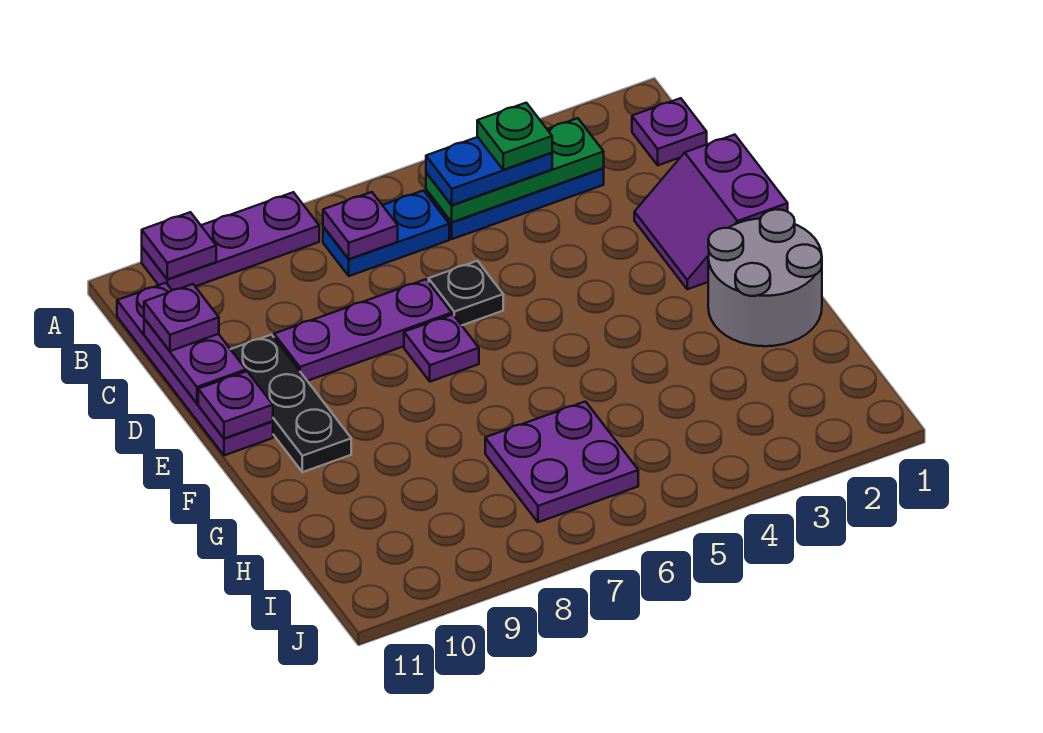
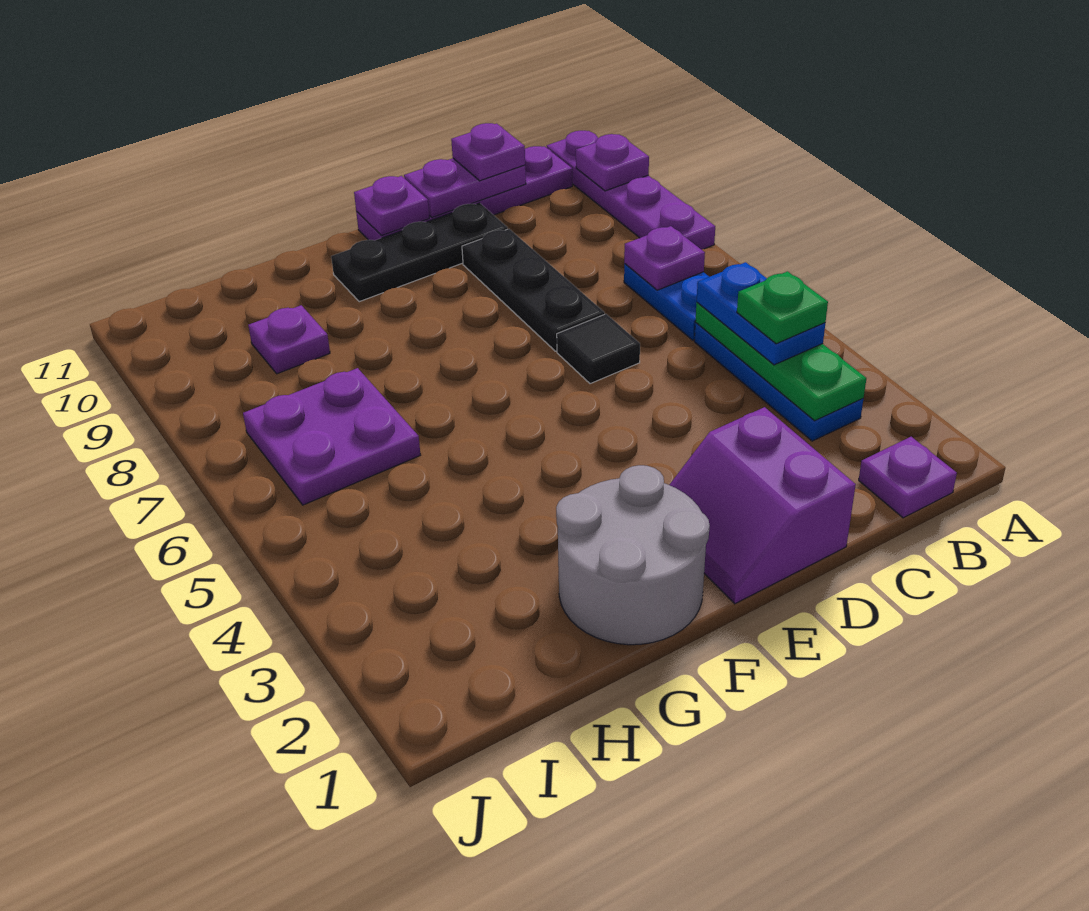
purple 1x3 plate [142,192,319,290] -> purple 1x4 plate [547,131,715,250]
purple 2x2 slope [634,135,788,289] -> purple 2x2 slope turned to [670,407,856,604]
black 1x1 plate [429,261,503,325] -> black 1x1 tile [557,314,640,384]
purple 1x3 plate [274,279,452,381] -> black 1x3 plate [462,229,605,351]
purple 1x1 plate [404,315,479,382] -> purple 1x1 plate moved to [248,305,330,374]

